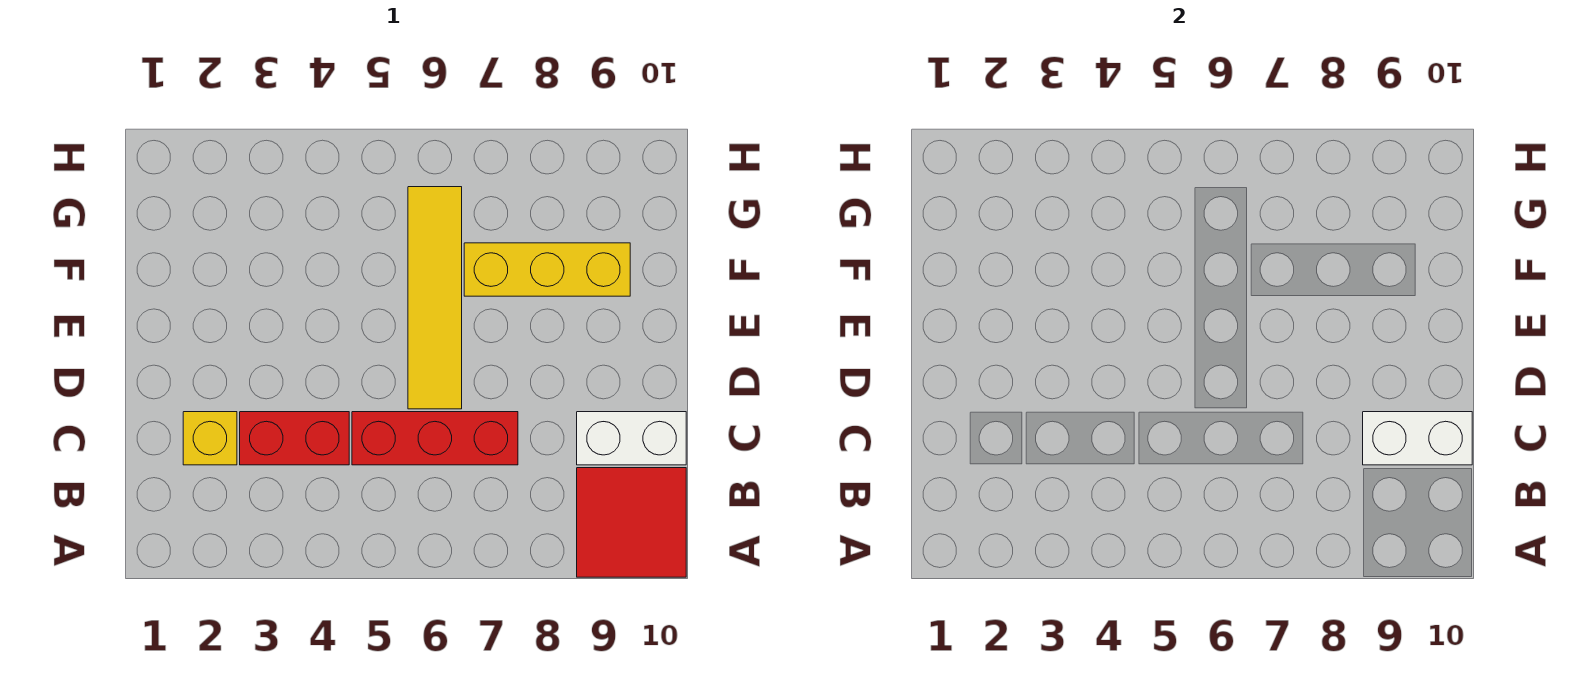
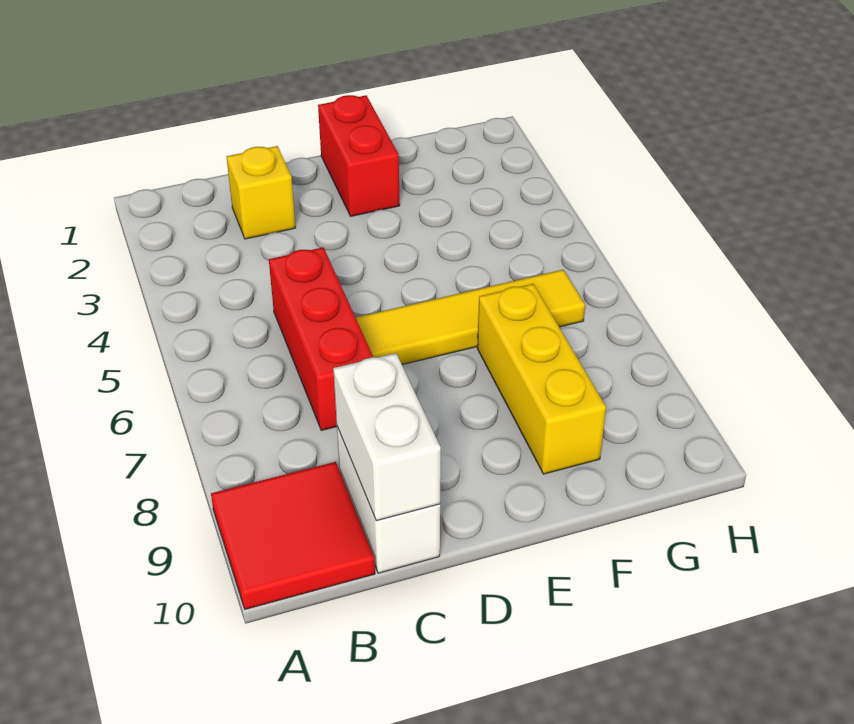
red 1x2 brick [240,412,349,465] -> red 1x2 brick moved to [318,95,400,216]

